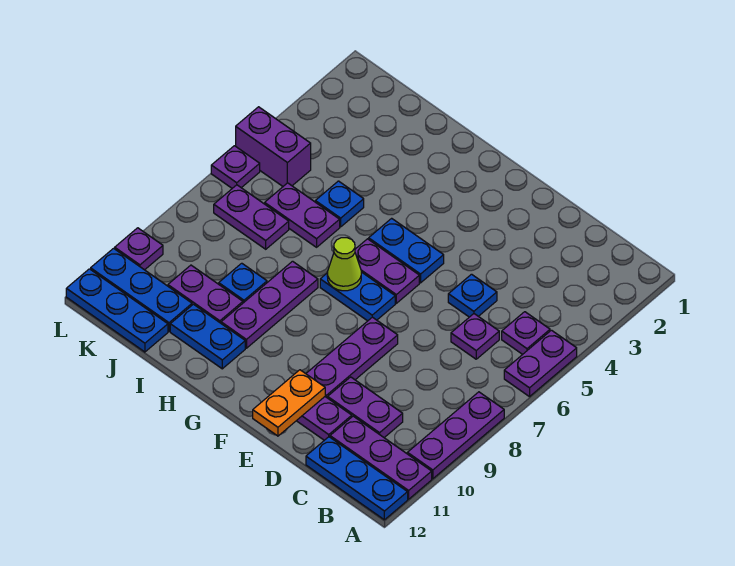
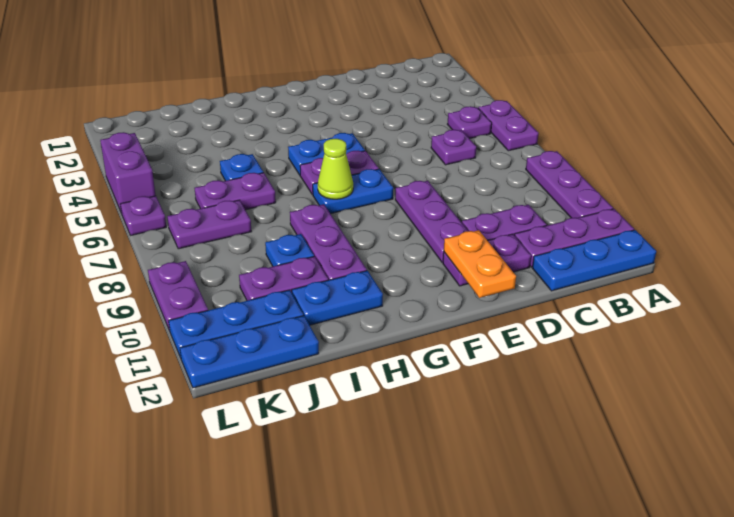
blue 1x1 plate [448,274,497,317] -> none
purple 1x2 brick [236,107,311,186] -> purple 1x2 brick turned to [100,132,156,214]
purple 1x1 plate [115,228,163,270] -> purple 1x2 plate [148,261,208,331]

